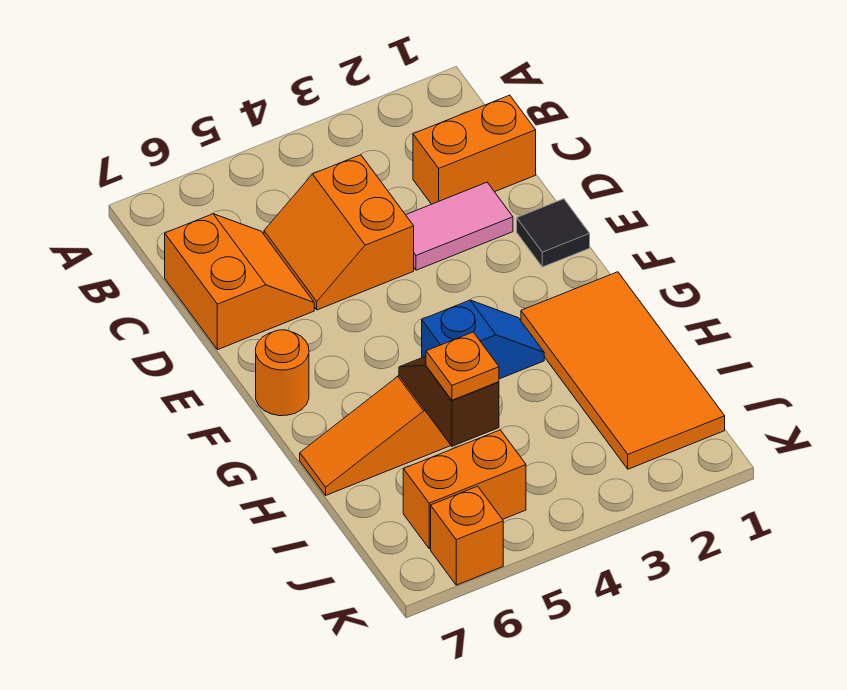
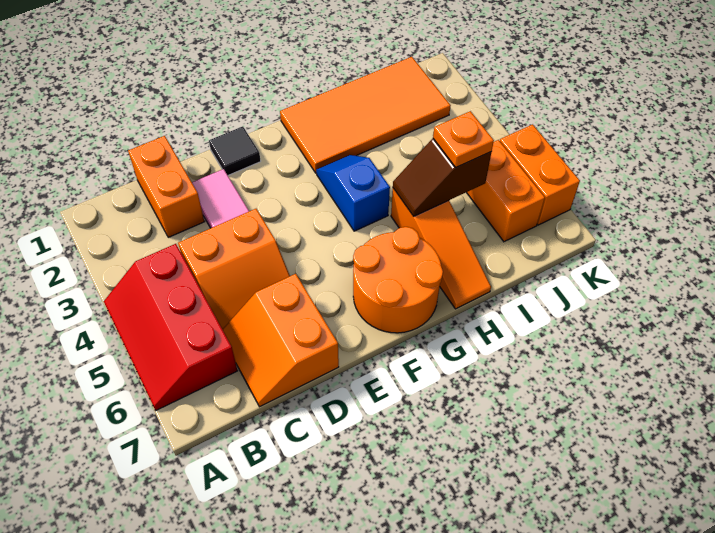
none -> red 2x3 slope [104,244,237,410]
orange 2x2 slope [165,214,314,350] -> orange 2x2 slope turned to [223,274,339,407]
orange 1x1 round brick [256,330,309,416] -> orange 2x2 round brick [353,227,443,333]
orange 1x1 brick [431,486,503,585] -> orange 1x2 brick [500,124,580,225]

